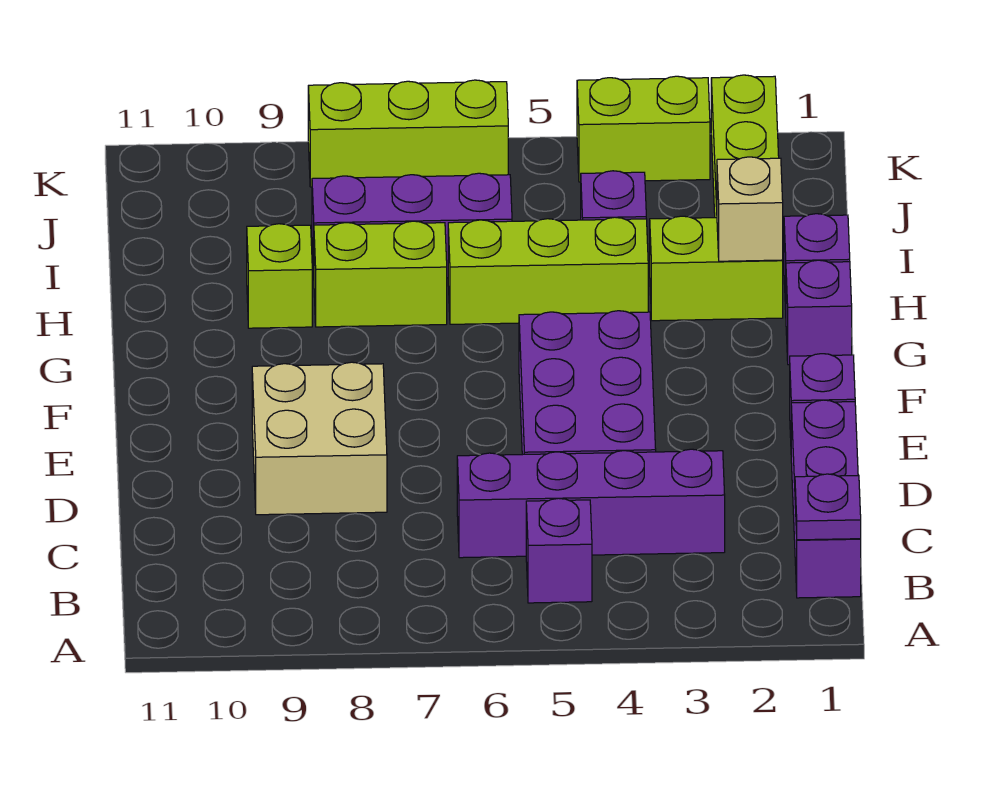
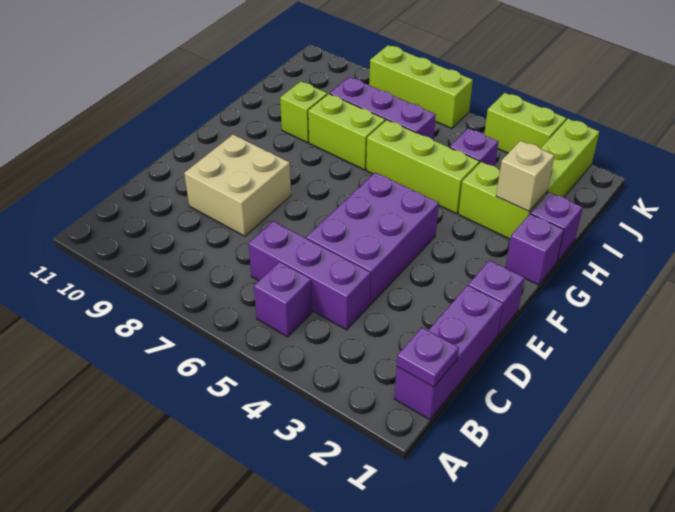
purple 1x4 brick [457,449,725,558] -> purple 1x3 brick [248,221,371,330]

